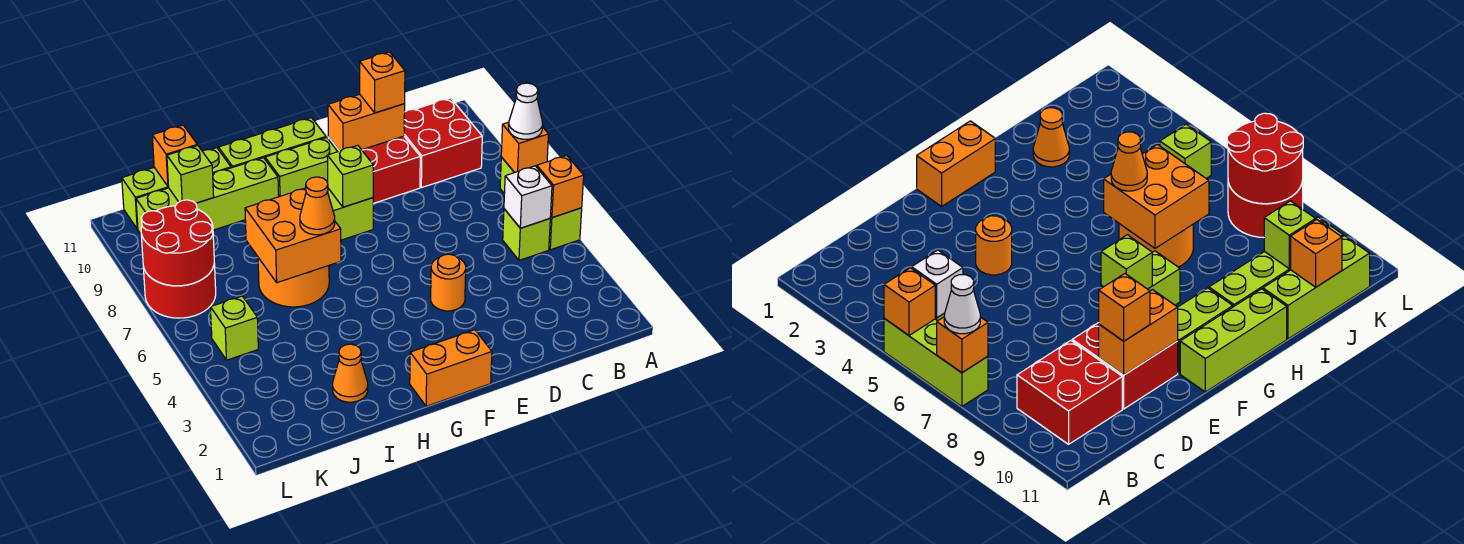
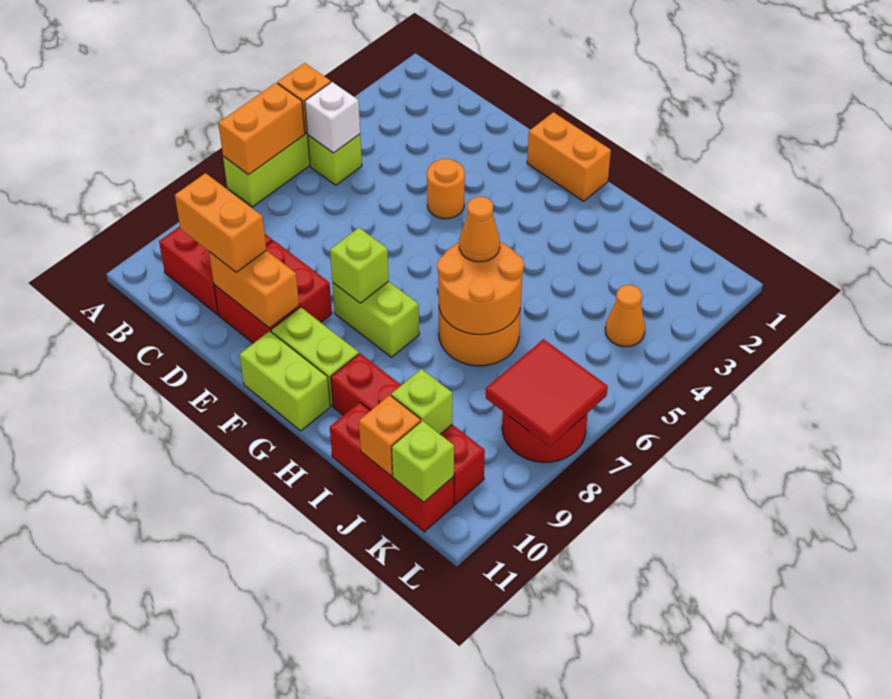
orange 1x1 brick [501,122,549,173] -> orange 1x2 brick [219,83,305,175]
white 1x1 cone [509,83,543,139] -> none
orange 1x1 brick [360,52,405,113] -> orange 1x2 brick [175,173,266,272]
lime 1x3 brick [218,118,326,168] -> lime 1x2 brick [240,331,330,431]
orange 2x2 brick [245,188,341,283] -> orange 2x2 round brick [437,242,524,335]
lime 1x4 brick [136,158,279,234] -> red 1x4 brick [331,353,485,504]
orange 1x1 cone [333,344,368,402] -> orange 1x1 cone moved to [605,285,645,347]
lime 1x3 brick [122,148,231,229] -> red 1x3 brick [330,402,454,532]
lime 1x1 brick [210,296,258,360] -> lime 1x1 brick moved to [392,421,454,502]
red 2x2 round brick [141,200,214,286] -> red 2x2 tile [486,339,608,446]

